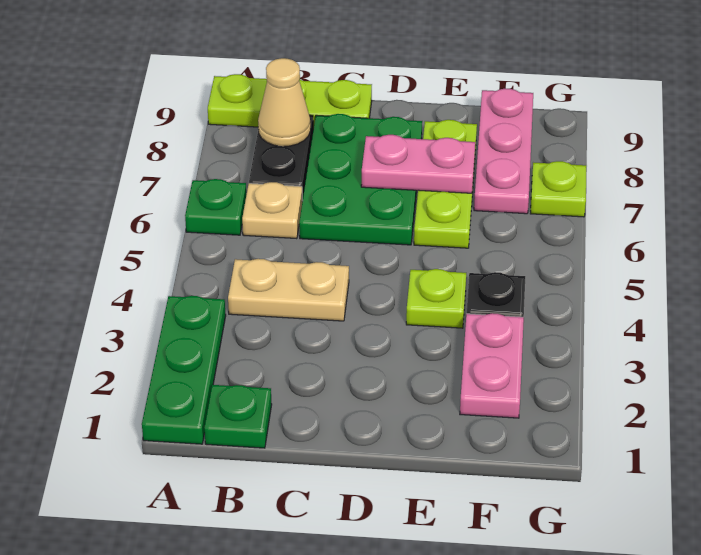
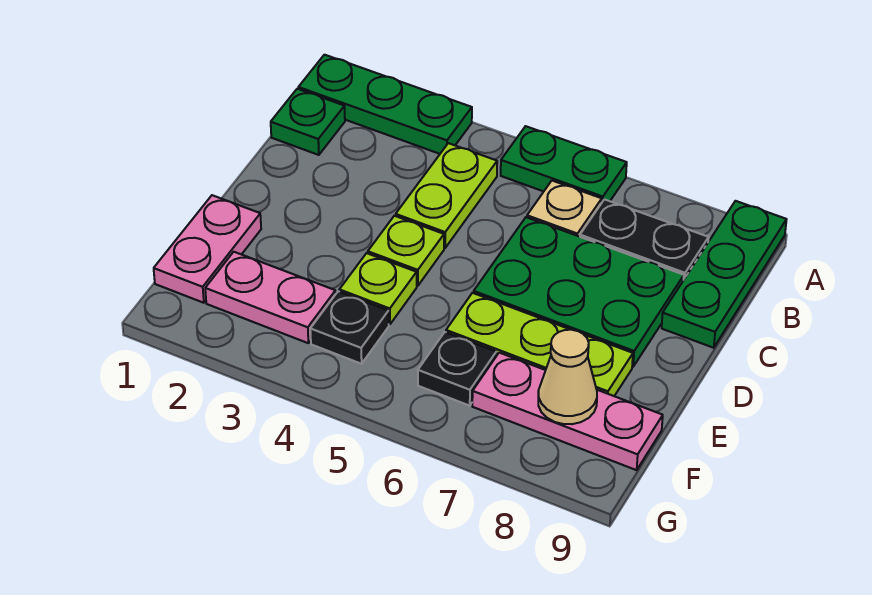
green 1x1 plate [185,179,246,235] -> green 1x2 plate [501,126,627,202]
lime 1x3 plate [208,74,372,130] -> green 1x3 plate [662,201,787,348]
tan 1x2 plate [228,259,349,321] -> lime 1x2 plate [396,143,497,248]
tan 1x1 cone [258,58,311,146] -> tan 1x1 cone moved to [538,330,597,424]
pink 1x2 plate [361,135,475,193] -> pink 1x2 plate moved to [154,195,261,303]
none -> black 1x1 plate [418,332,496,406]
lime 1x1 plate [530,161,587,217] -> lime 1x1 plate moved to [368,216,444,286]

